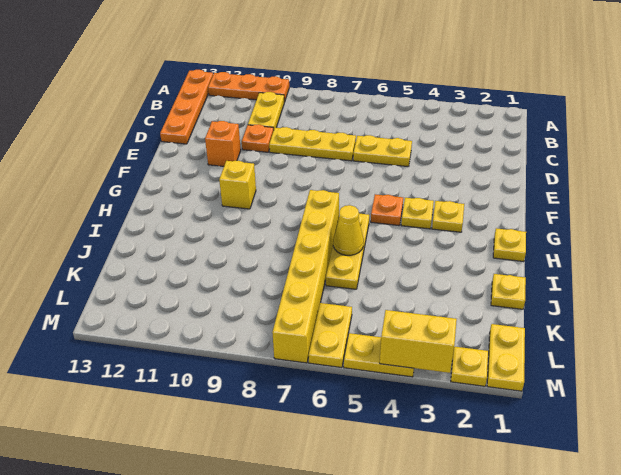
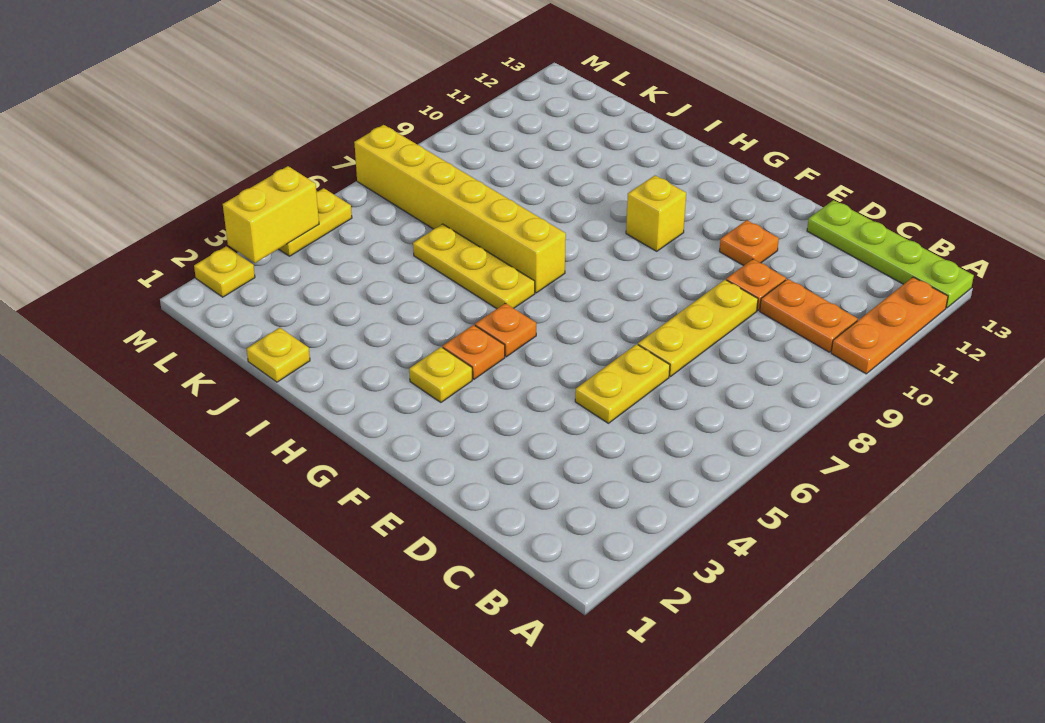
orange 1x4 plate [160,70,213,144] -> lime 1x4 plate [807,200,974,308]
yellow 1x2 plate [248,92,284,130] -> orange 1x2 plate [760,279,858,352]
orange 1x1 brick [205,121,241,166] -> orange 1x1 plate [719,220,779,266]
yellow 1x1 plate [401,198,434,229] -> orange 1x1 plate [443,325,505,379]
yellow 1x1 plate [493,228,526,262] -> none
yellow 1x1 cone [333,205,364,255] -> none
yellow 1x2 plate [487,324,525,391] -> none
yellow 1x2 plate [309,303,352,368] -> none

